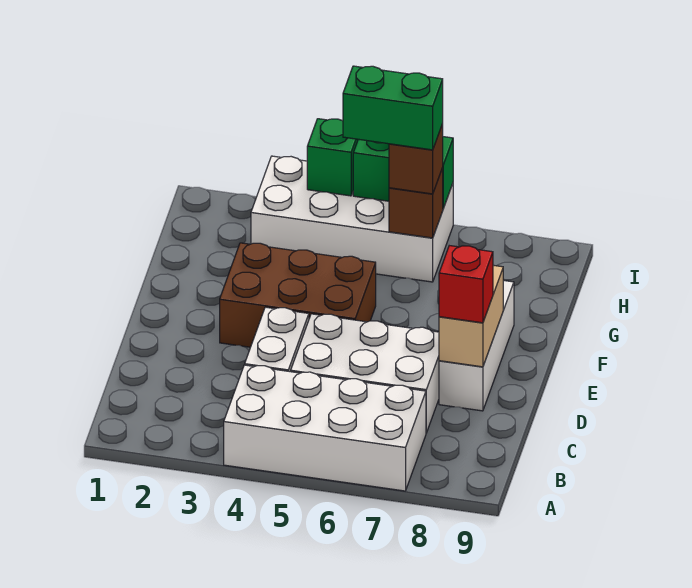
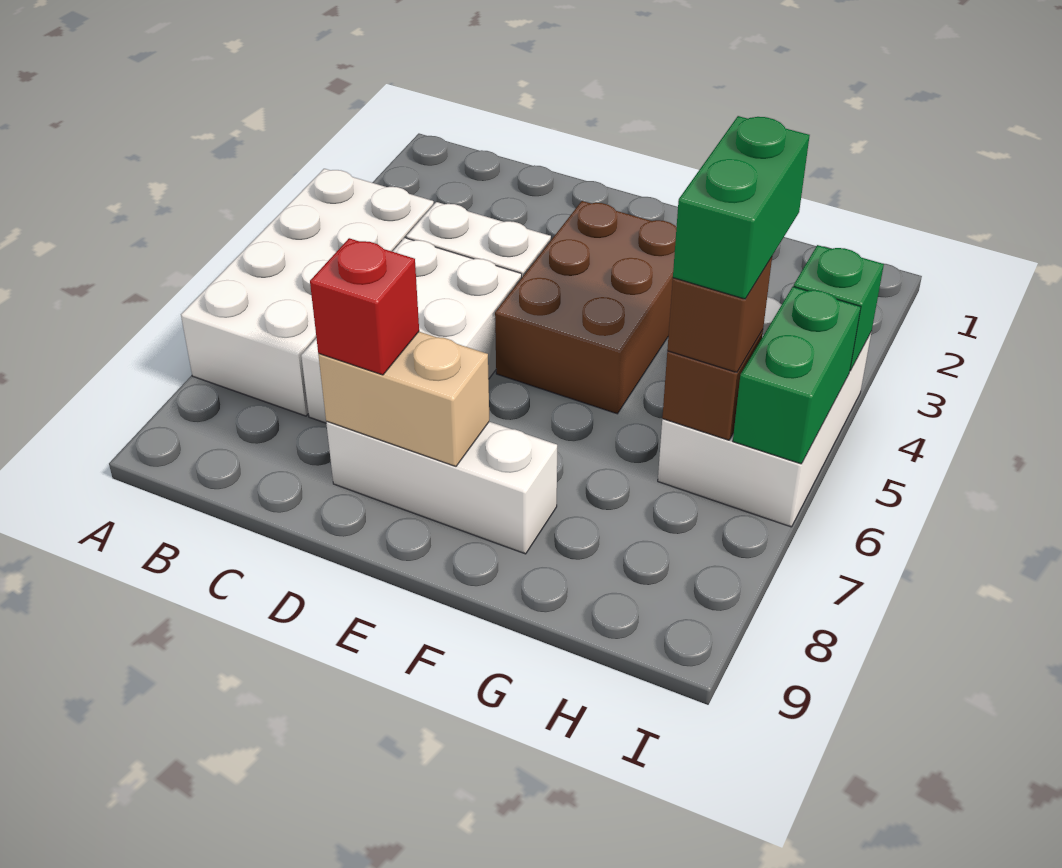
white 2x4 brick [251,156,453,282] -> white 2x3 brick [658,297,871,527]

